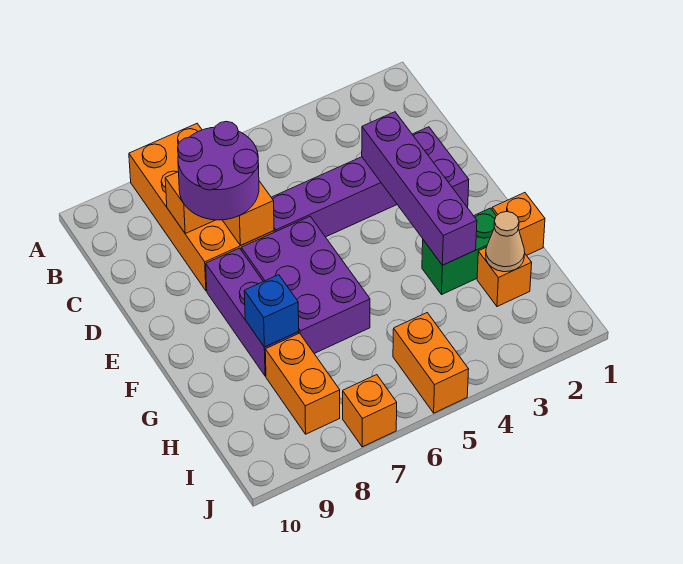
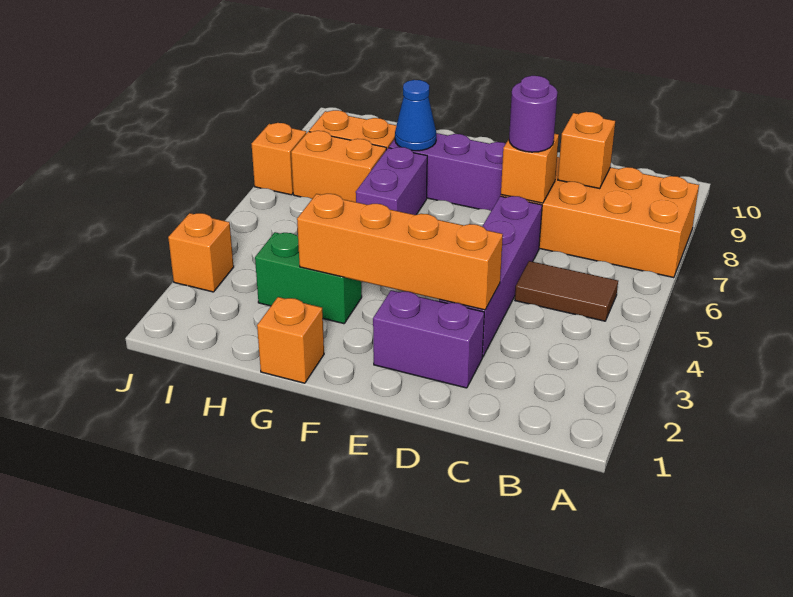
none -> brown 1x2 tile [515,261,618,321]
purple 2x2 round brick [178,121,259,220] -> purple 1x1 round brick [509,76,557,152]
purple 1x4 brick [362,112,477,265] -> orange 1x4 brick [297,194,503,310]
purple 2x3 brick [241,217,370,353] -> purple 1x2 brick [356,147,427,215]
green 1x2 brick [422,208,496,294] -> green 1x2 brick turned to [255,232,362,324]
blue 1x1 brick [244,275,299,347] -> blue 1x1 cone [395,80,436,151]
orange 1x1 brick [477,248,532,307] -> orange 1x1 brick moved to [168,213,234,292]
tan 1x1 cone [486,211,525,272] -> none
orange 1x2 brick [393,313,469,413] -> orange 1x2 brick moved to [291,131,386,202]

